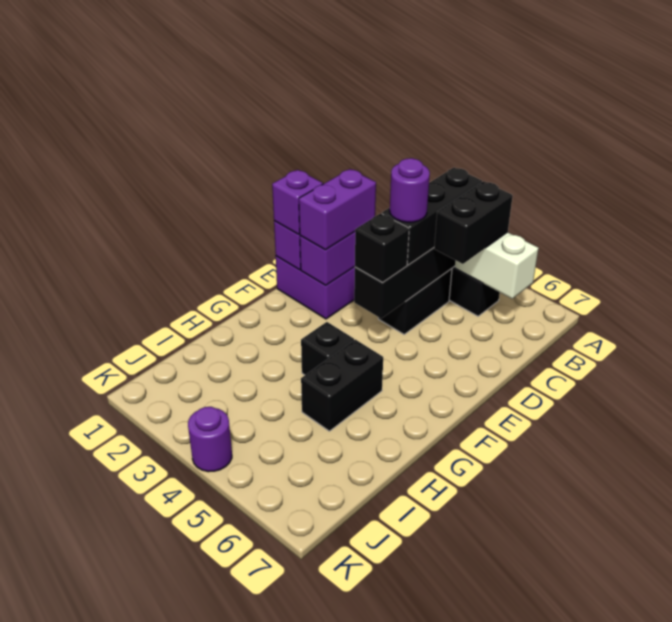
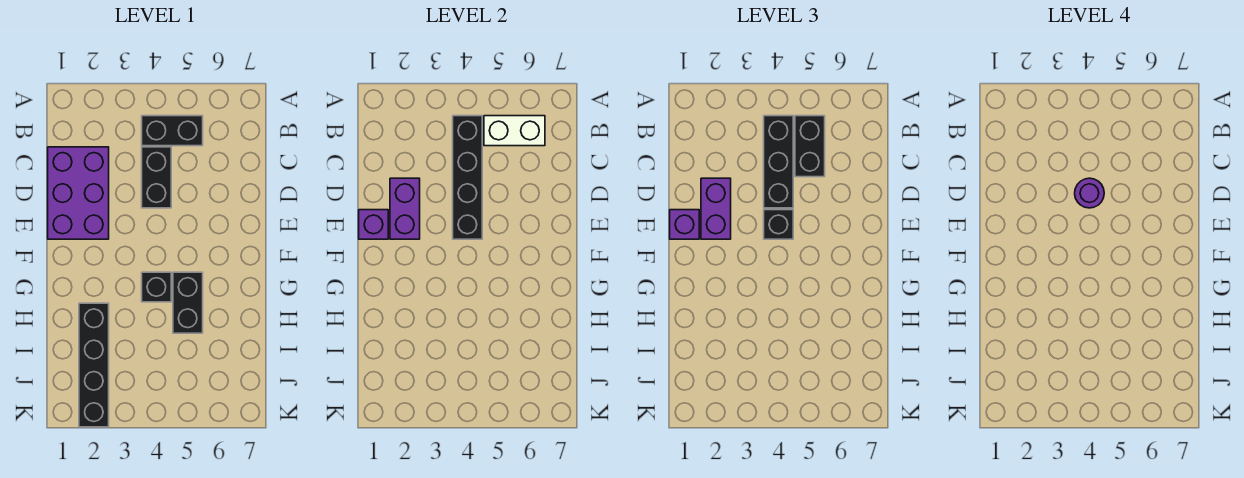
none -> black 1x4 brick [79,303,109,427]
purple 1x1 round brick [188,407,232,472] -> none

